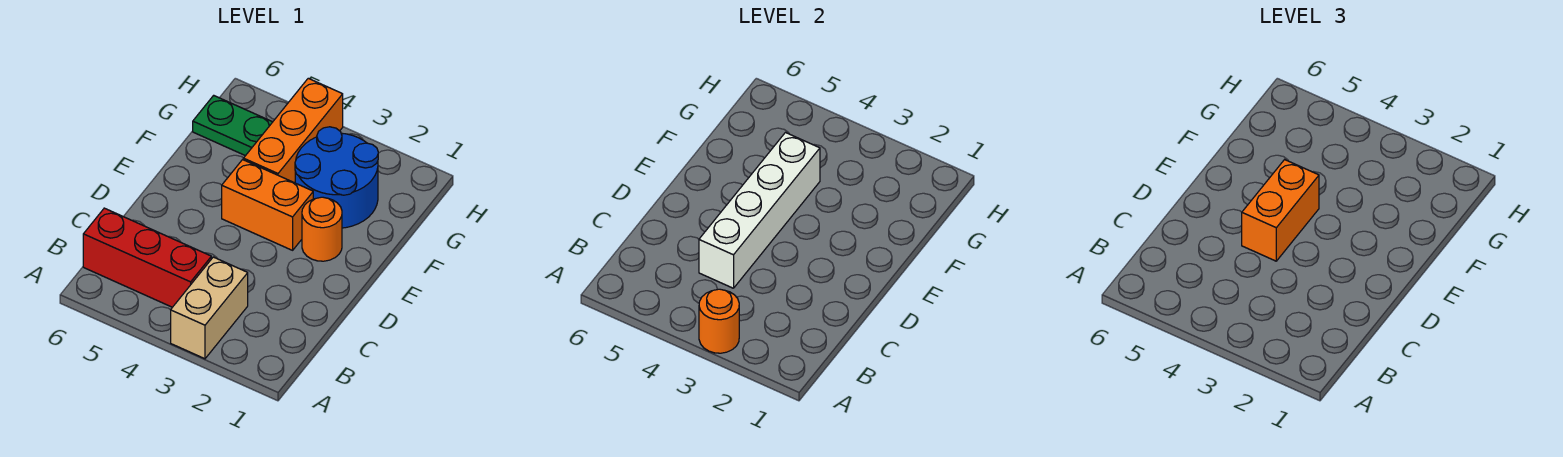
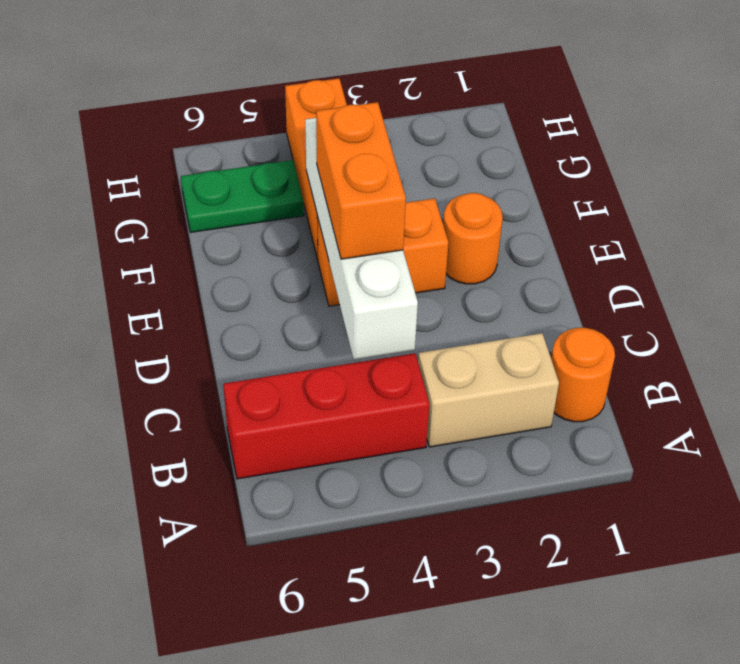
tan 1x2 brick [171,257,248,359] -> tan 1x2 brick turned to [418,333,559,447]
orange 1x1 round brick [699,289,739,353] -> orange 1x1 round brick moved to [551,328,615,422]
blue 2x2 round brick [295,127,378,228] -> none

